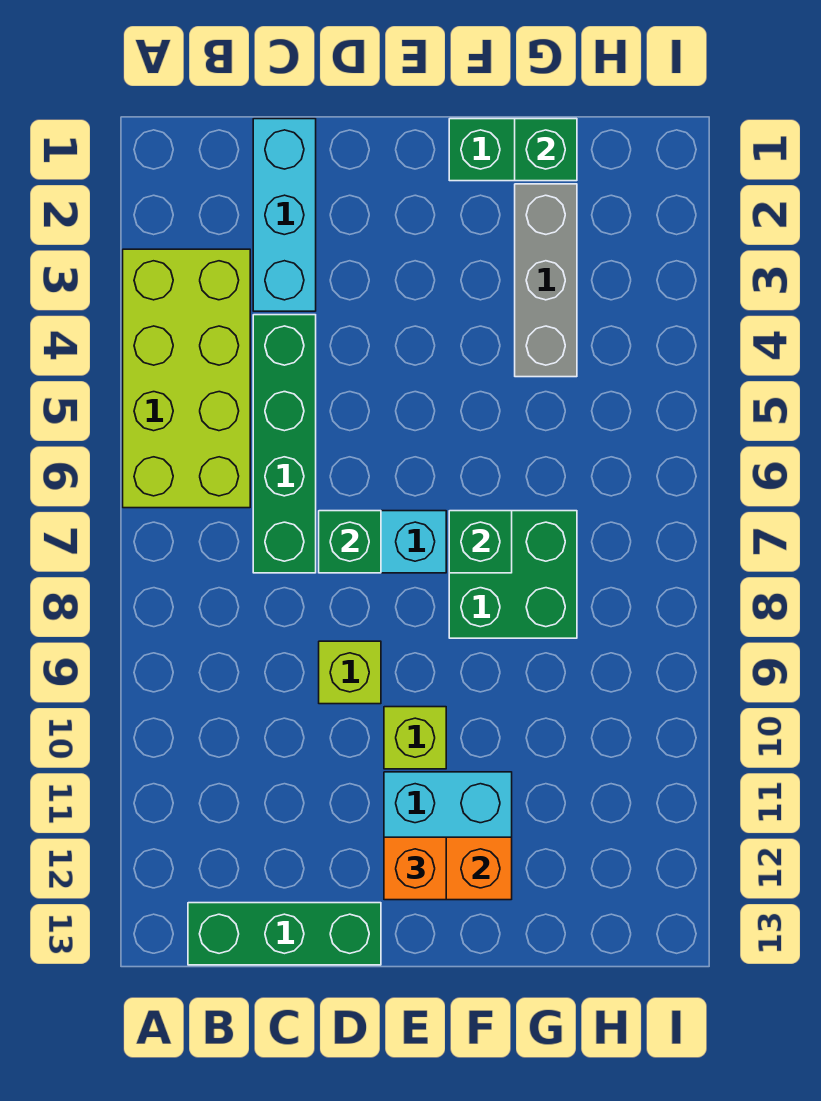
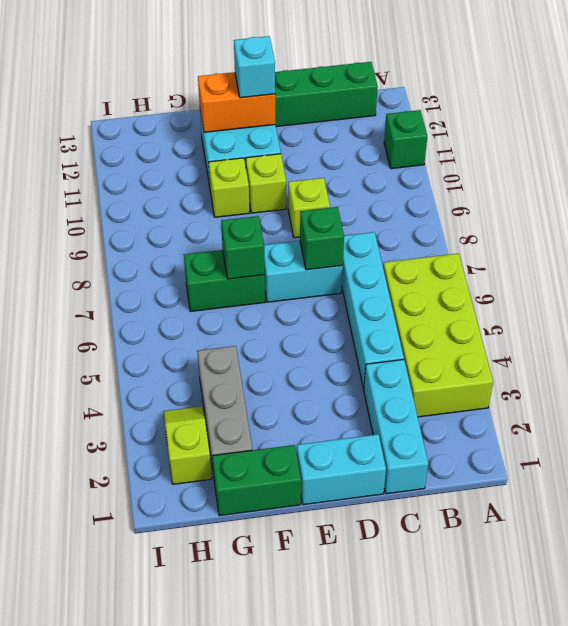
green 1x4 brick [253,315,316,573] -> cyan 1x4 brick [342,232,404,389]
none -> cyan 1x2 brick [297,434,386,505]
orange 1x1 brick [384,837,446,900] -> cyan 1x1 brick [234,36,275,98]
green 2x2 brick [449,511,577,638] -> green 1x2 brick [184,250,265,311]
none -> lime 1x1 brick [209,158,250,217]
green 1x1 brick [515,119,577,181] -> green 1x1 brick moved to [384,110,427,169]
none -> lime 1x2 slope [163,406,212,484]

